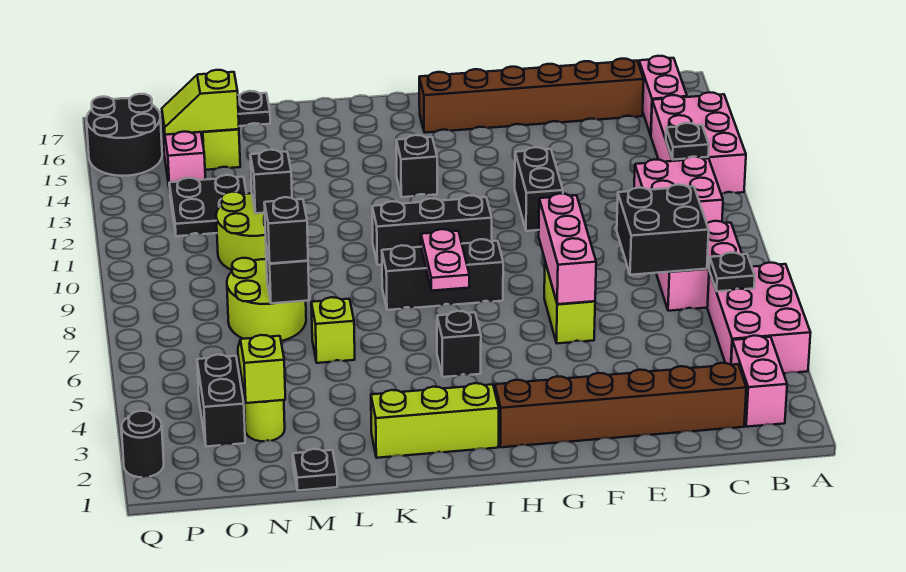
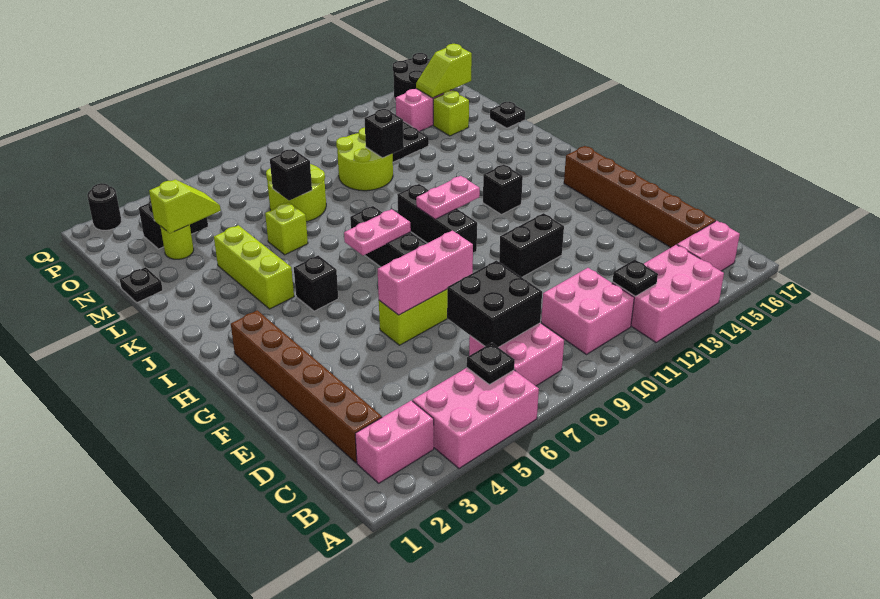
lime 1x3 brick [371,383,499,458] -> lime 1x3 brick moved to [214,225,294,309]
none -> pink 1x2 plate [416,176,480,219]
black 1x1 brick [264,197,308,264] -> none
lime 1x2 slope [162,70,239,135] -> lime 1x2 slope turned to [416,44,472,98]

